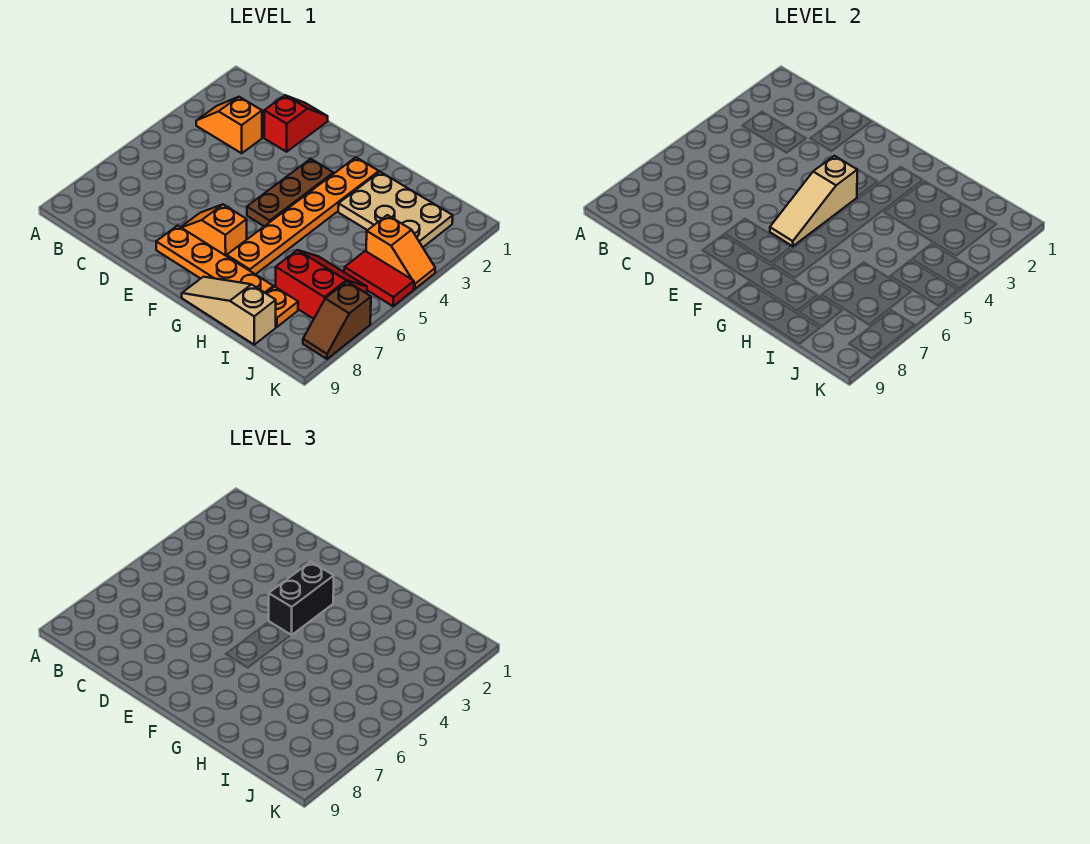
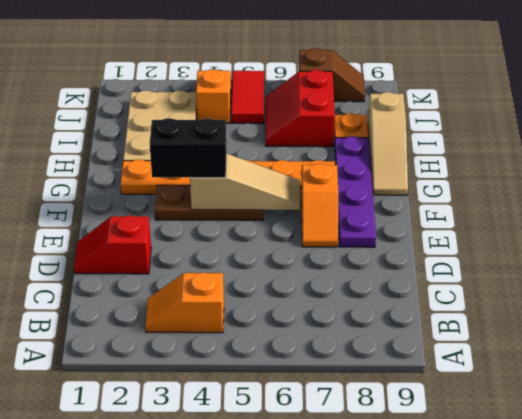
orange 1x2 slope [196,97,262,153] -> orange 1x2 slope turned to [145,272,224,333]
orange 1x4 plate [156,226,273,293] -> purple 1x4 plate [335,136,376,247]

